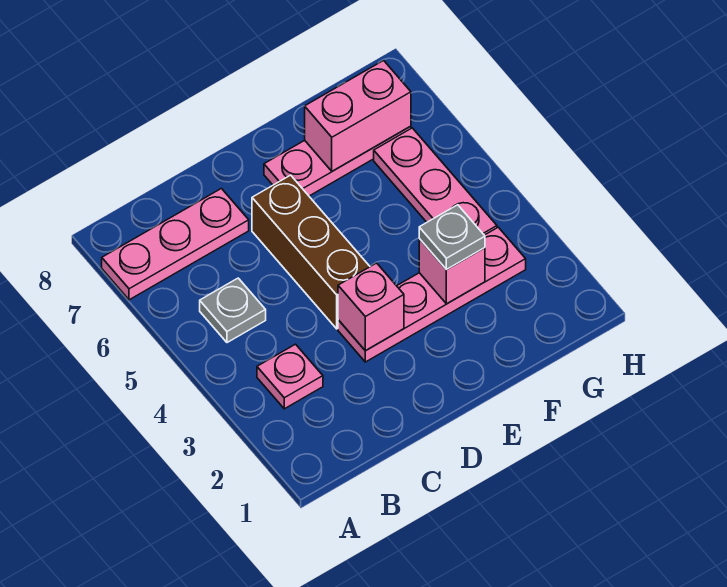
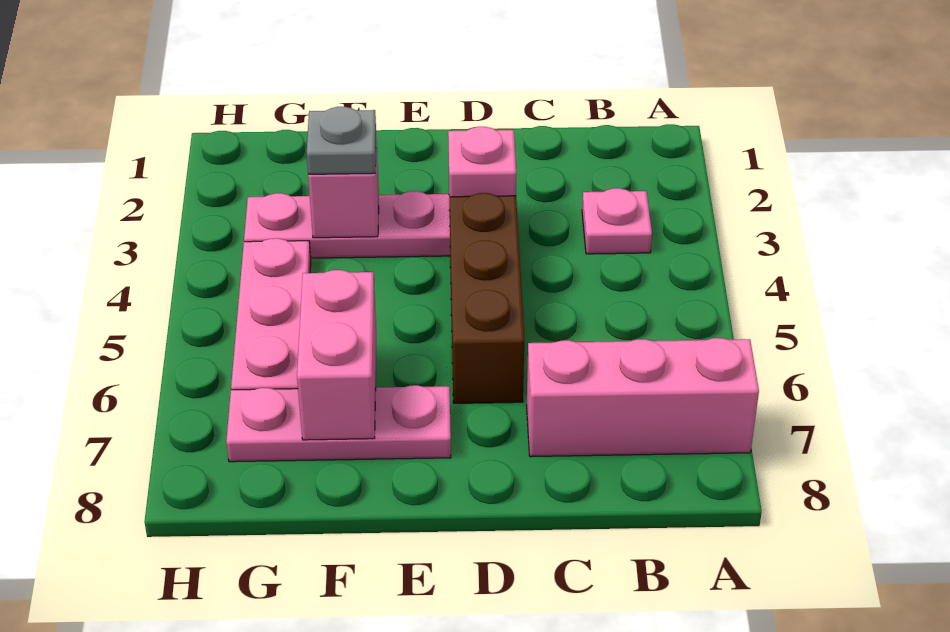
pink 1x3 plate [102,189,249,300] -> pink 1x3 brick [527,338,759,457]
grey 1x1 plate [200,278,266,343] -> none
pink 1x2 brick [305,60,411,171] -> pink 1x2 brick turned to [297,270,376,440]

